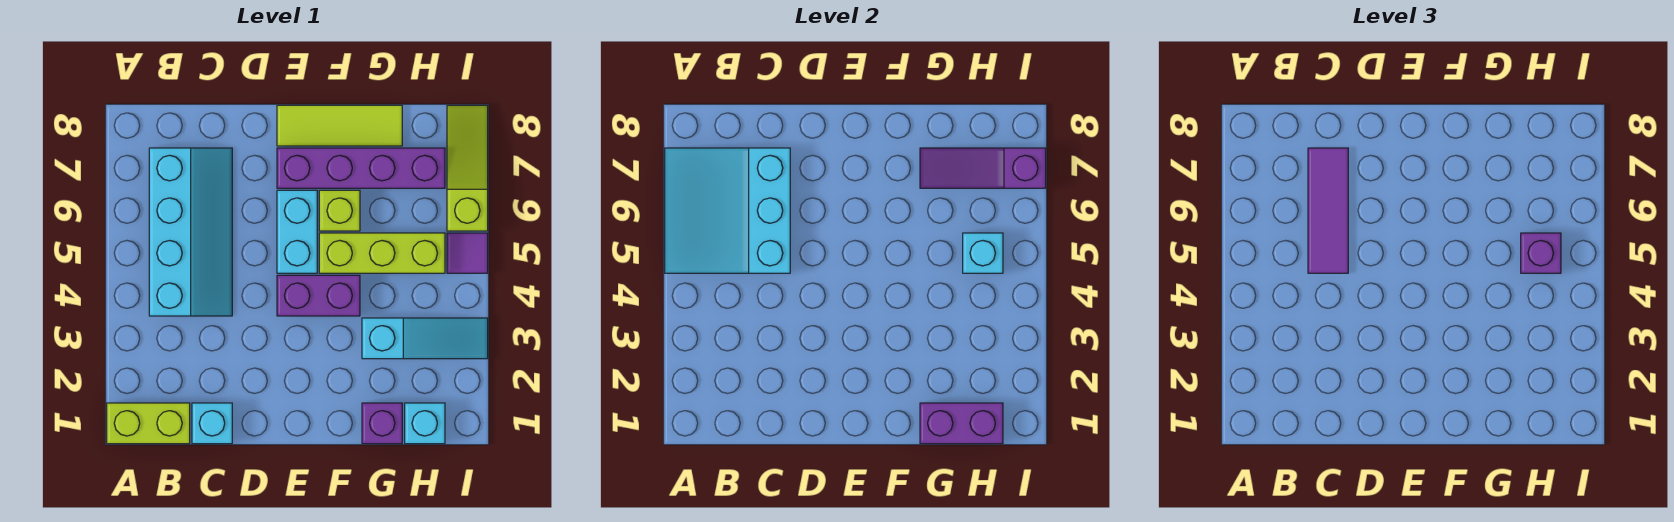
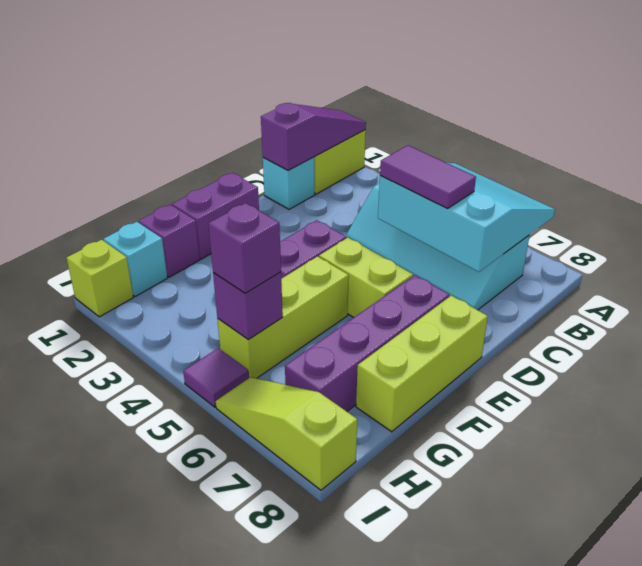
purple 1x3 tile [1308,148,1348,273] -> purple 1x2 tile [380,145,476,208]
cyan 1x2 brick [277,190,317,273] -> lime 1x2 brick [319,238,413,318]
lime 1x3 tile [277,105,402,146] -> lime 1x3 brick [356,296,488,432]
lime 1x1 brick [319,190,360,231] -> lime 1x1 brick moved to [67,240,133,317]
purple 1x2 brick [920,403,1003,444] -> purple 1x2 brick moved to [172,173,259,259]
cyan 1x3 slope [362,318,488,359] -> none
purple 1x3 slope [920,148,1046,188] -> purple 1x3 slope moved to [261,103,366,171]
cyan 1x1 brick [963,233,1003,273] -> purple 1x1 brick [213,272,283,339]
lime 1x3 slope [447,105,488,231] -> lime 1x3 slope turned to [216,377,357,490]

